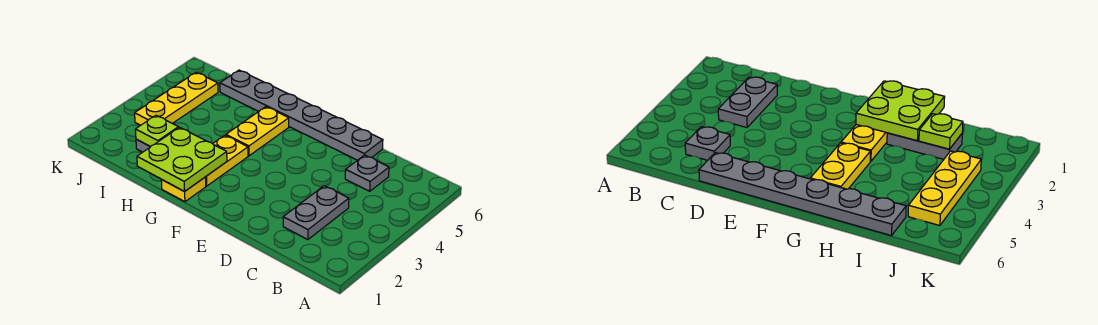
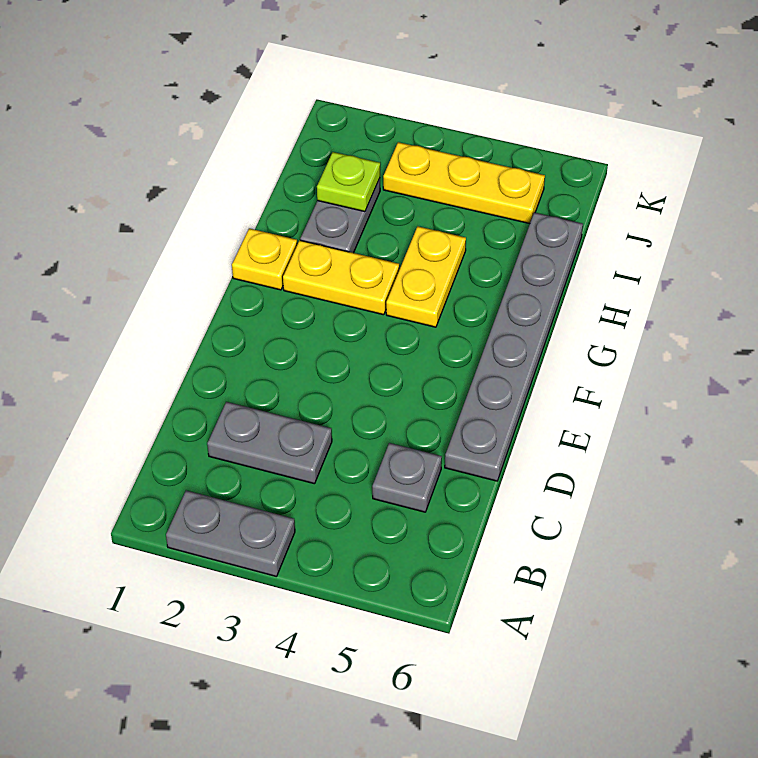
none -> grey 1x2 plate [166,490,295,577]
lime 2x2 plate [137,127,227,192] -> none
yellow 1x2 plate [226,107,289,156] -> yellow 1x2 plate turned to [386,226,466,327]

